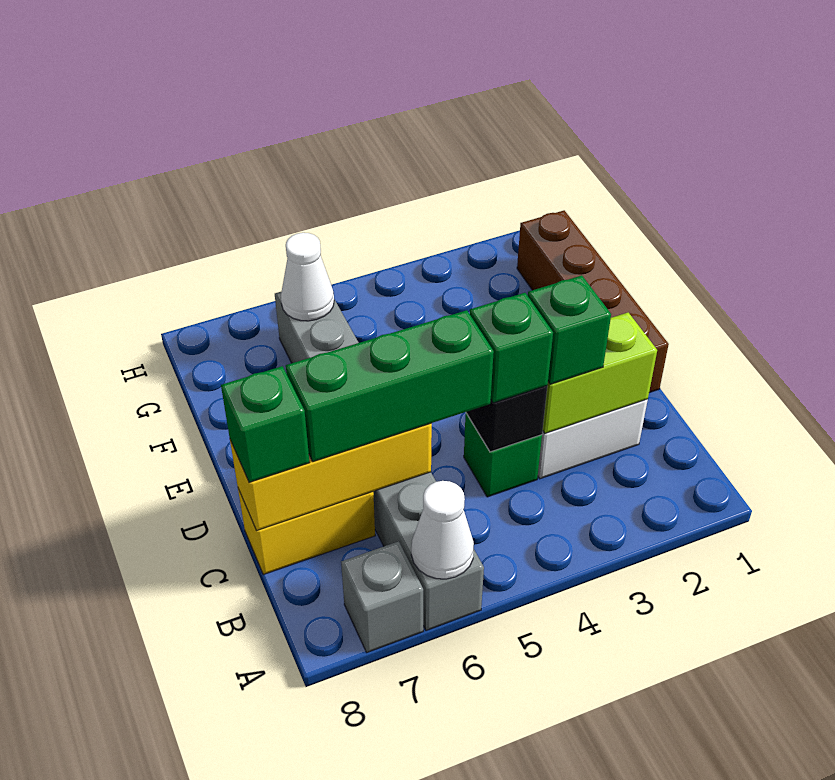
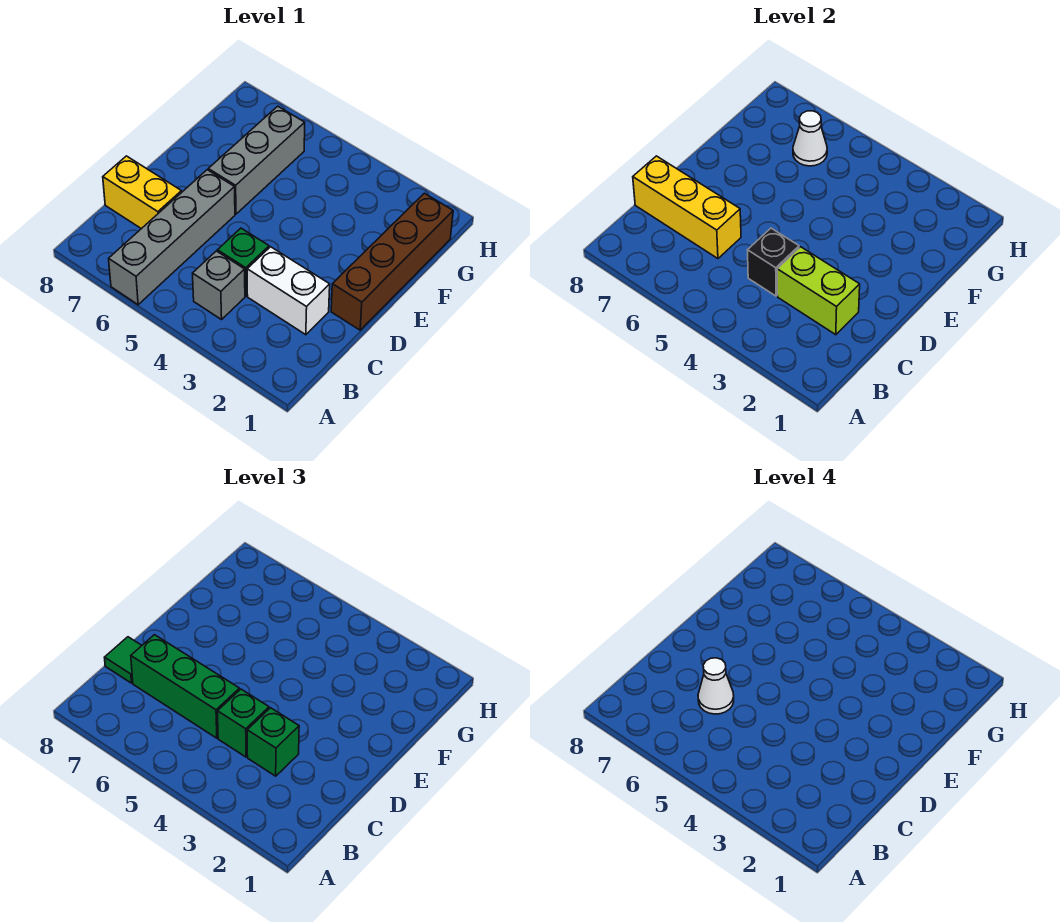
white 1x1 cone [411,481,474,579] -> white 1x1 cone moved to [698,658,734,714]
grey 1x1 brick [341,541,423,652] -> grey 1x1 brick moved to [192,251,245,320]
green 1x1 brick [221,366,310,482] -> green 1x1 tile [104,637,142,683]

